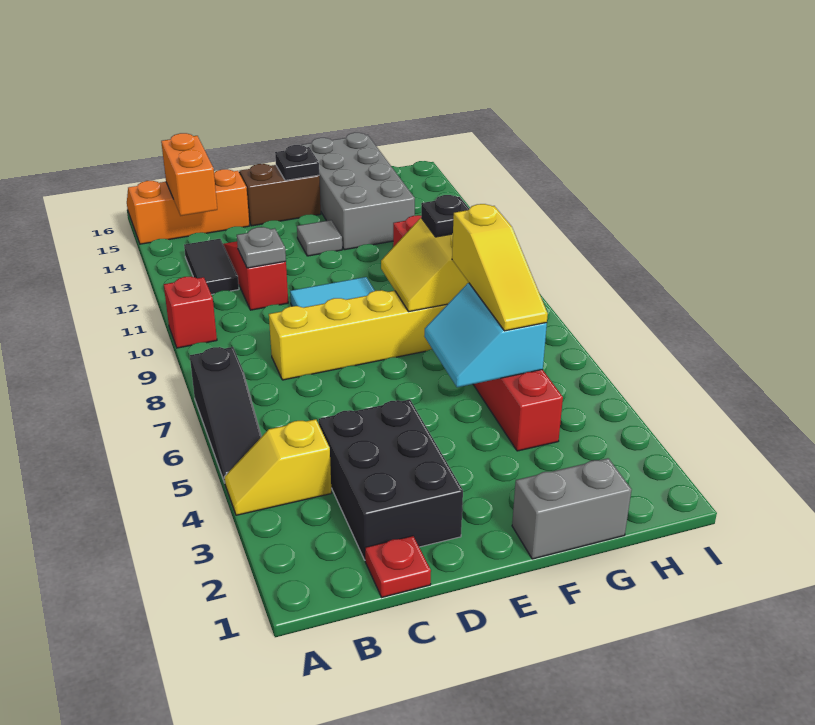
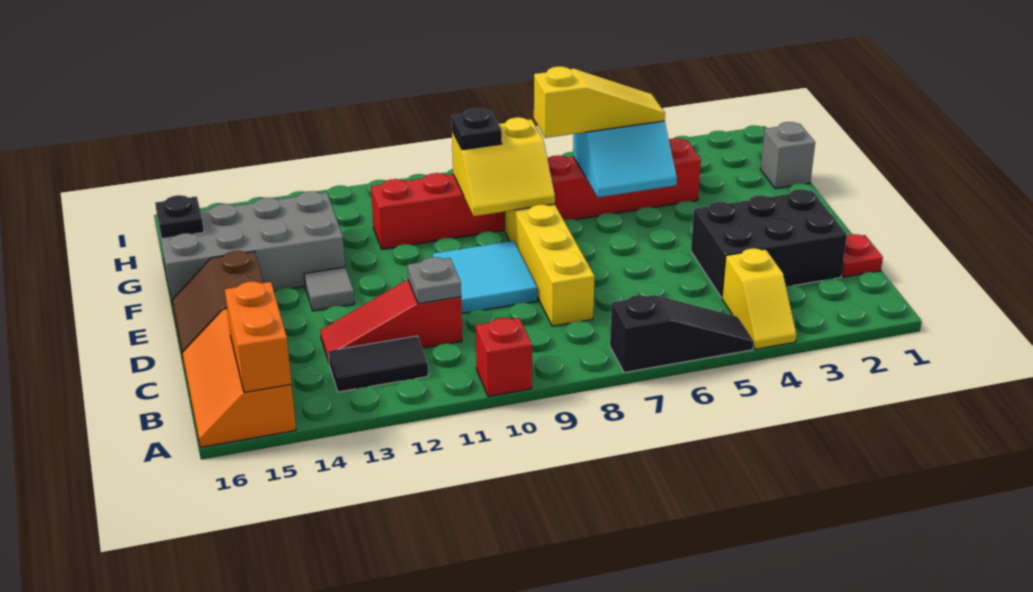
orange 1x2 brick [161,133,217,216] -> orange 1x2 brick turned to [225,281,292,393]
black 1x1 plate [275,145,319,180] -> black 1x1 plate moved to [155,195,204,239]
grey 1x2 brick [512,458,632,559] -> grey 1x1 brick [760,122,815,189]

